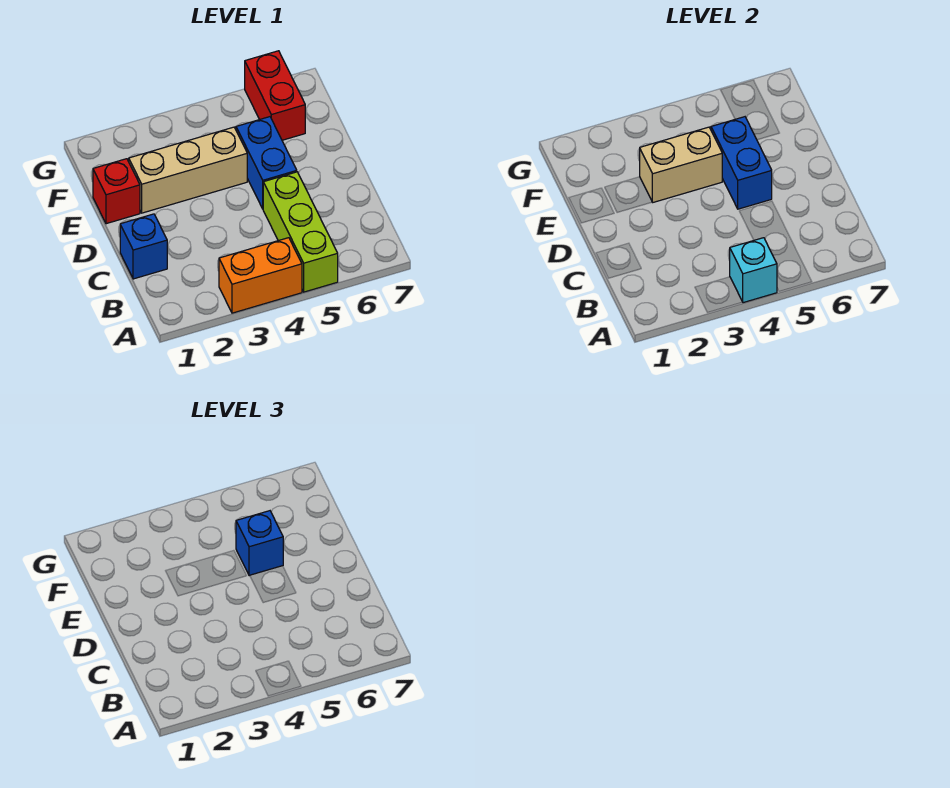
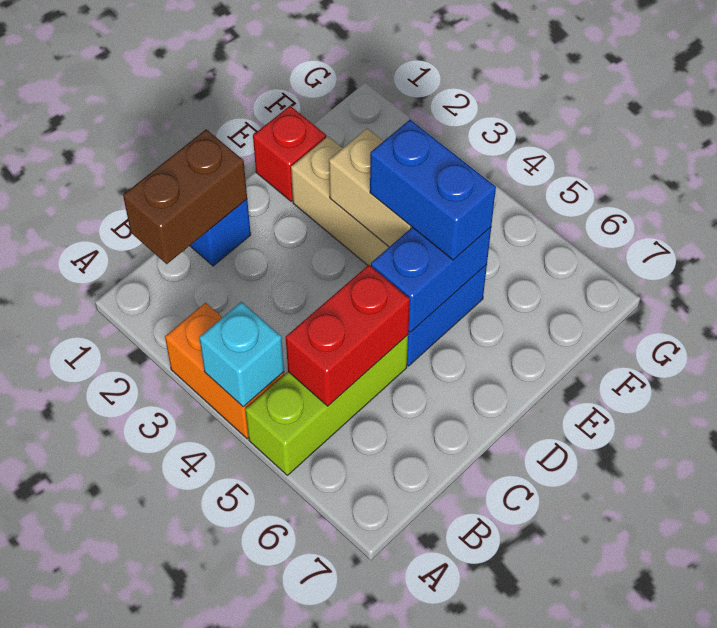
none -> brown 1x2 brick [123,129,247,264]
blue 1x1 brick [236,511,283,576] -> blue 1x2 brick [370,120,496,260]
red 1x2 brick [245,51,305,140] -> red 1x2 brick moved to [286,265,410,406]

